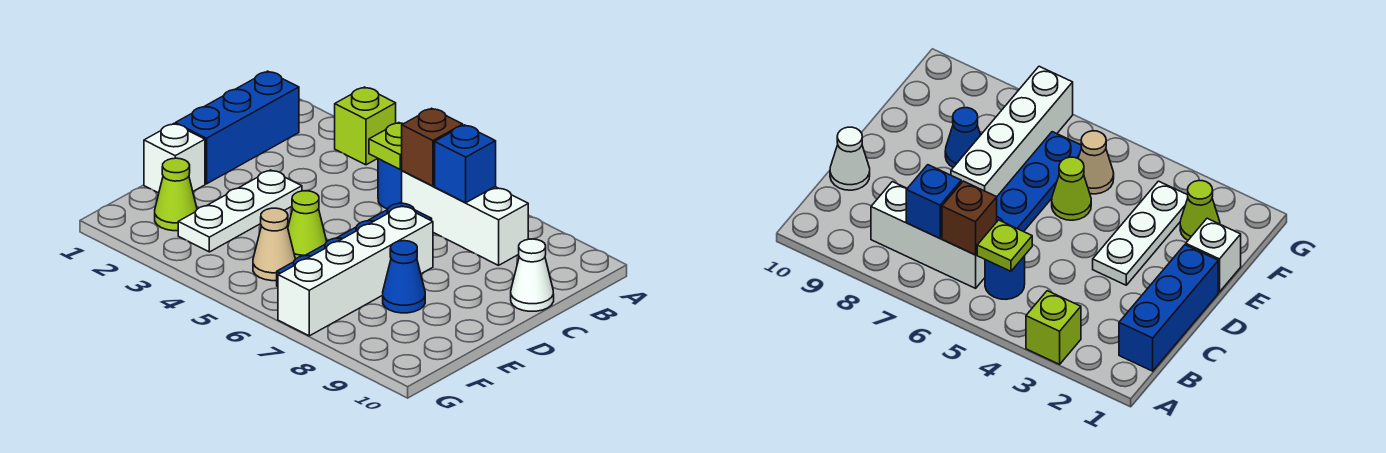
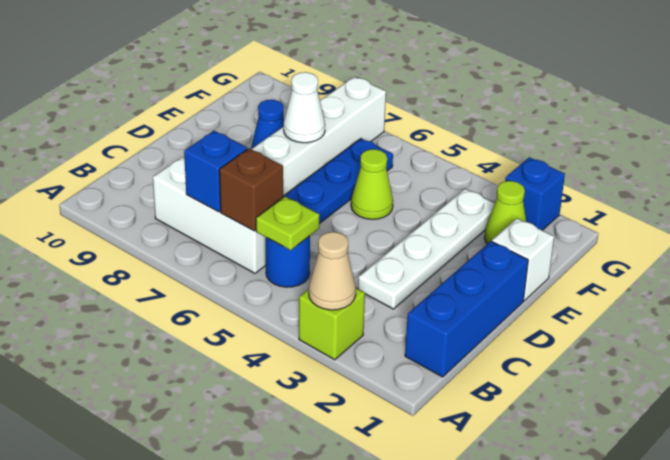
white 1x1 cone [511,239,554,311] -> white 1x1 cone moved to [284,72,325,143]
white 1x3 plate [178,170,302,252] -> white 1x4 plate [358,189,495,309]
tan 1x1 cone [253,208,295,281] -> tan 1x1 cone moved to [309,232,356,310]
none -> blue 1x1 brick [505,157,565,230]

